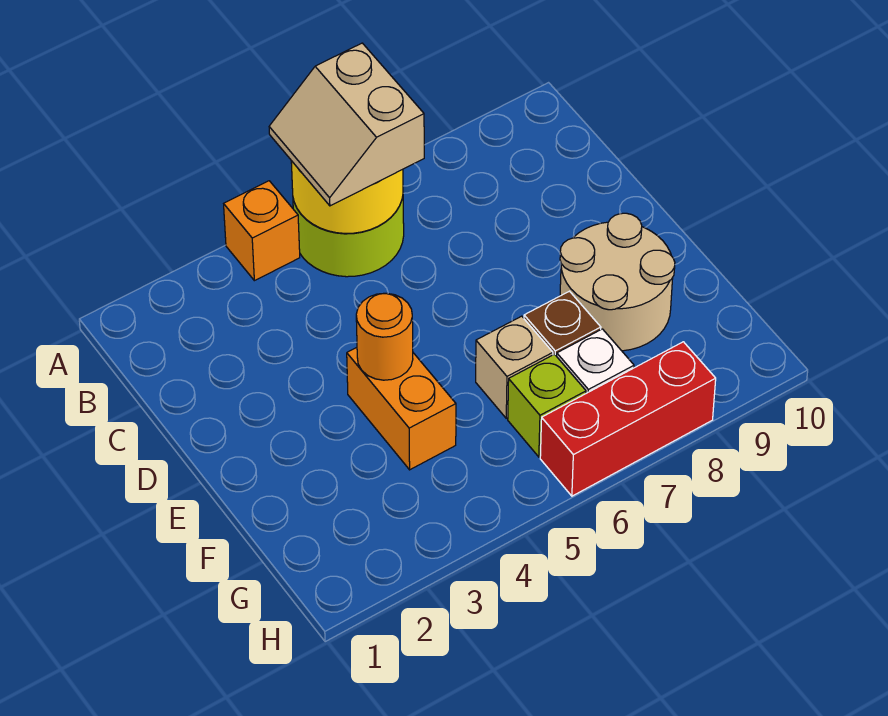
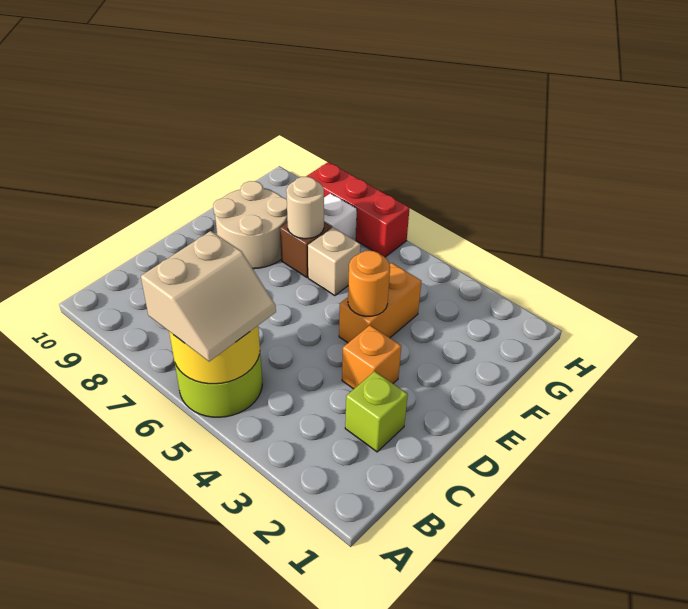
orange 1x1 brick [224,181,300,281] -> orange 1x1 brick moved to [342,325,401,389]
none -> tan 1x1 round brick [286,177,324,239]
lime 1x1 brick [508,354,586,457] -> lime 1x1 brick moved to [345,371,408,452]

